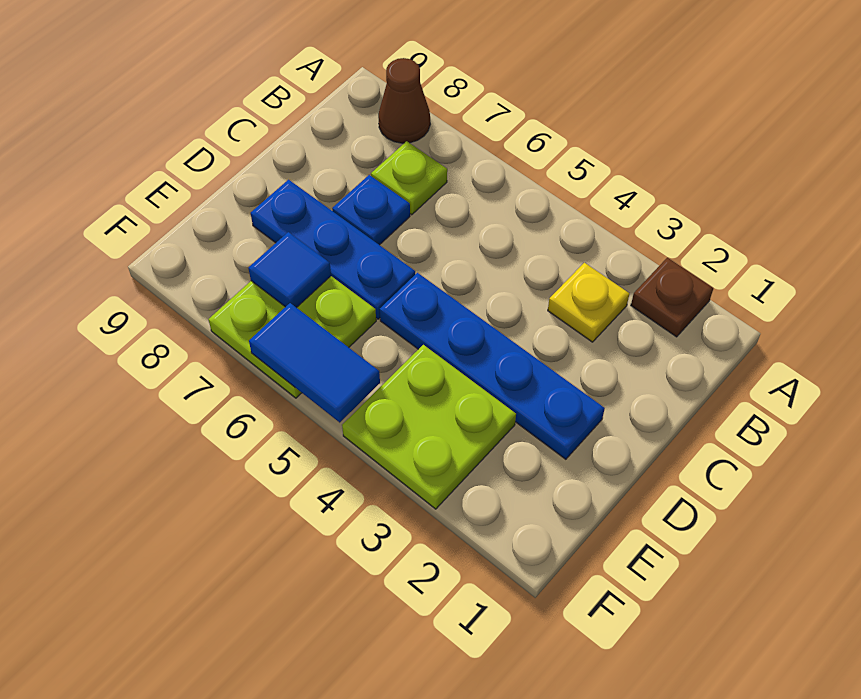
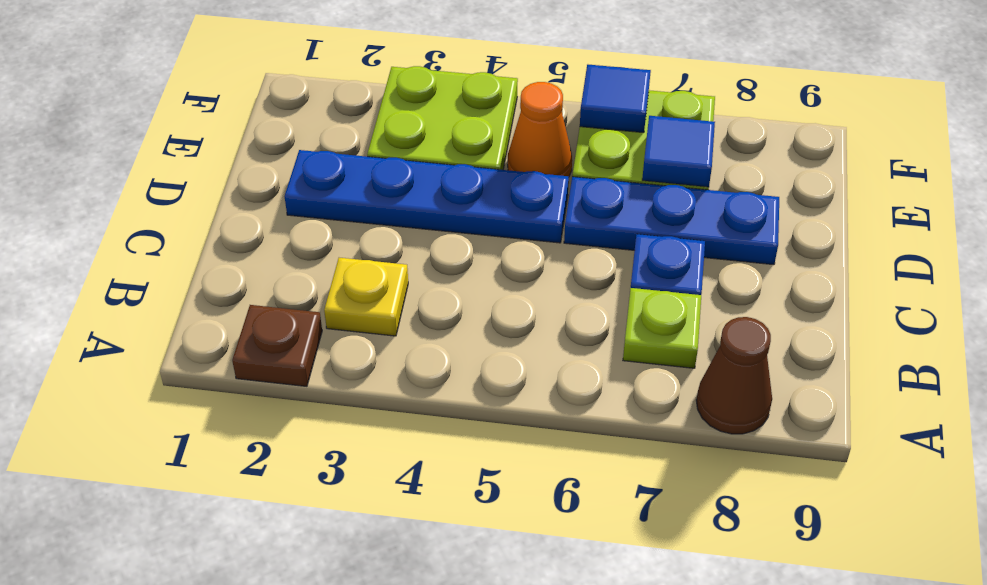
none -> orange 1x1 cone [508,82,572,176]
blue 1x2 tile [249,303,380,422] -> blue 1x1 tile [580,65,651,133]

